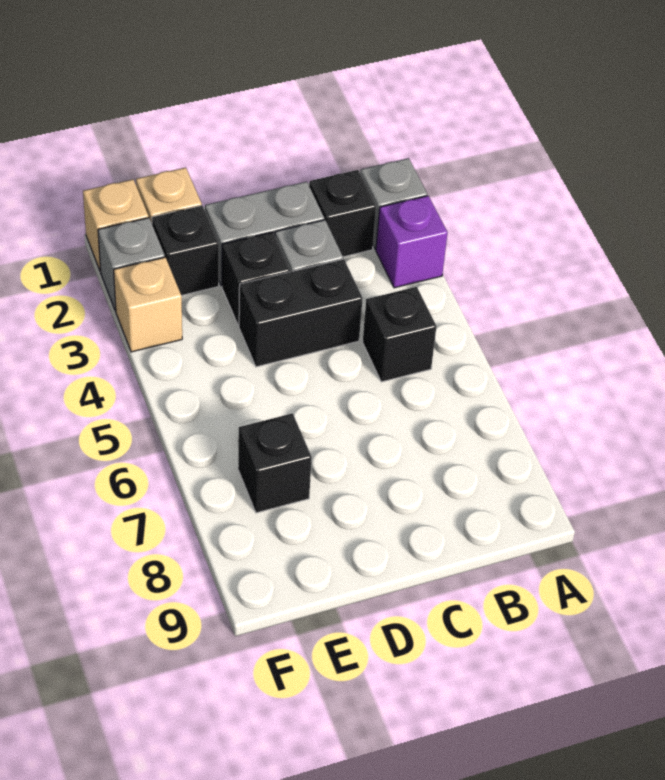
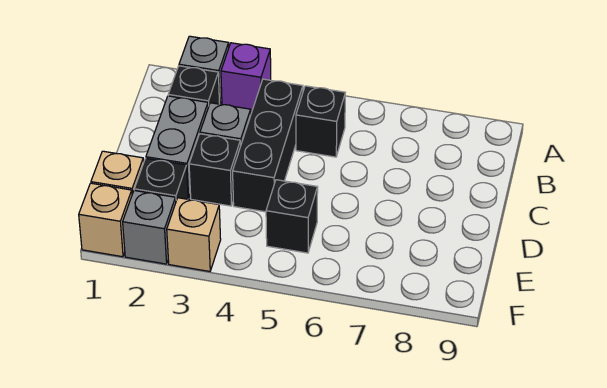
black 1x2 brick [239,259,363,367] -> black 1x3 brick [233,79,303,212]
black 1x1 brick [238,413,312,513] -> black 1x1 brick moved to [266,180,318,253]

